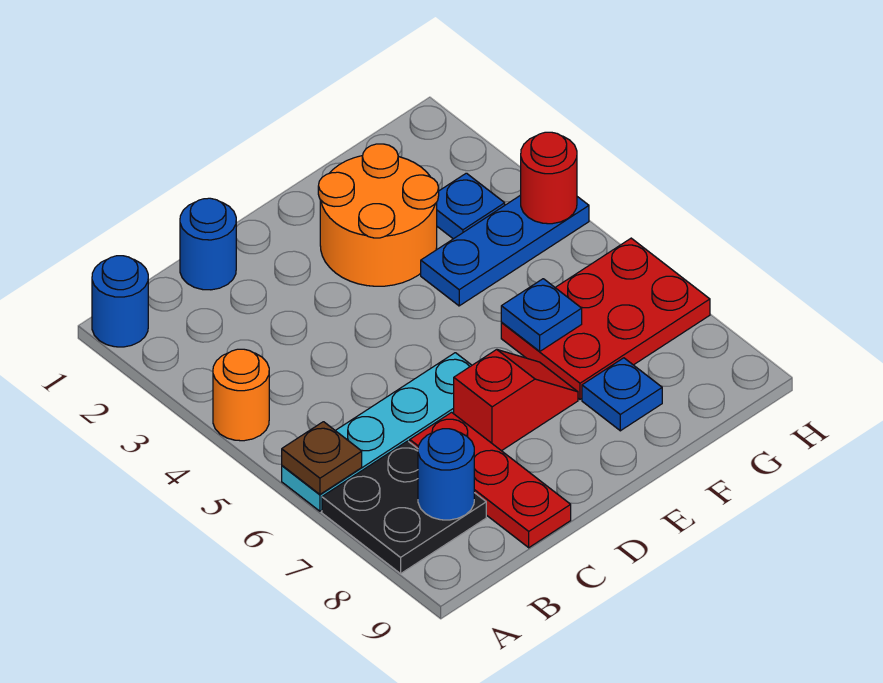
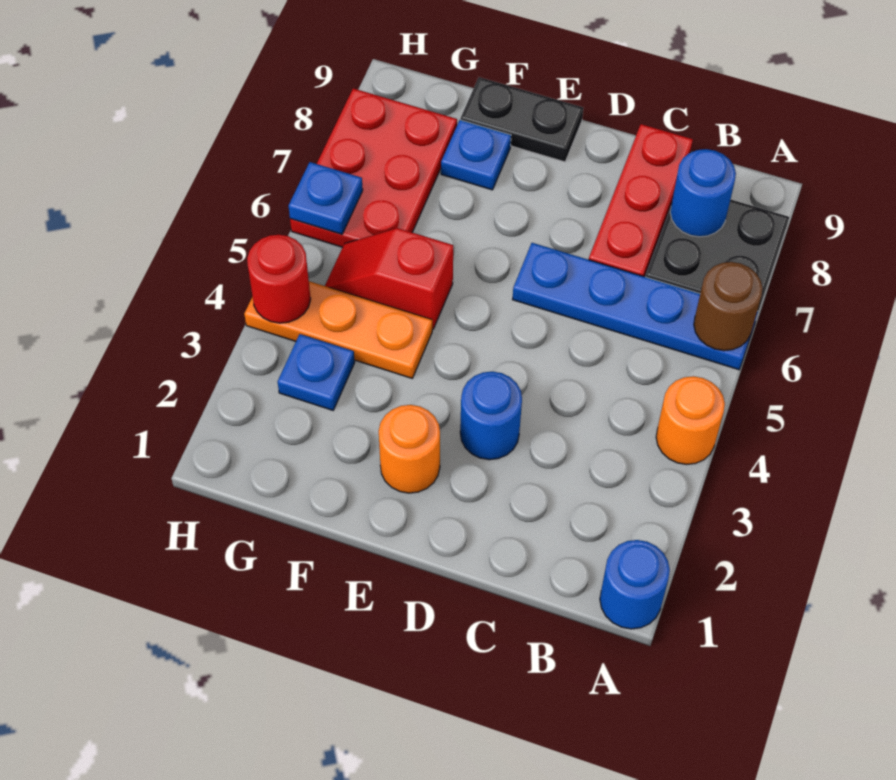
cyan 1x4 plate [282,353,472,511] -> blue 1x4 plate [512,243,758,370]
brown 1x1 plate [282,422,362,494] -> brown 1x1 round brick [694,262,763,351]
blue 1x1 round brick [180,198,236,290] -> blue 1x1 round brick moved to [460,371,522,460]
red 1x2 slope [454,350,578,451] -> red 1x2 slope moved to [325,228,453,329]
orange 2x2 round brick [318,144,439,286] -> orange 1x1 round brick [379,405,440,493]
none -> black 1x2 plate [461,77,583,162]
blue 1x3 plate [421,195,589,306] -> orange 1x3 plate [244,281,432,378]
red 2x3 plate [501,238,710,399] -> red 2x3 plate turned to [290,88,457,247]
blue 1x1 plate [501,279,582,351] -> blue 1x1 plate moved to [289,162,363,234]

